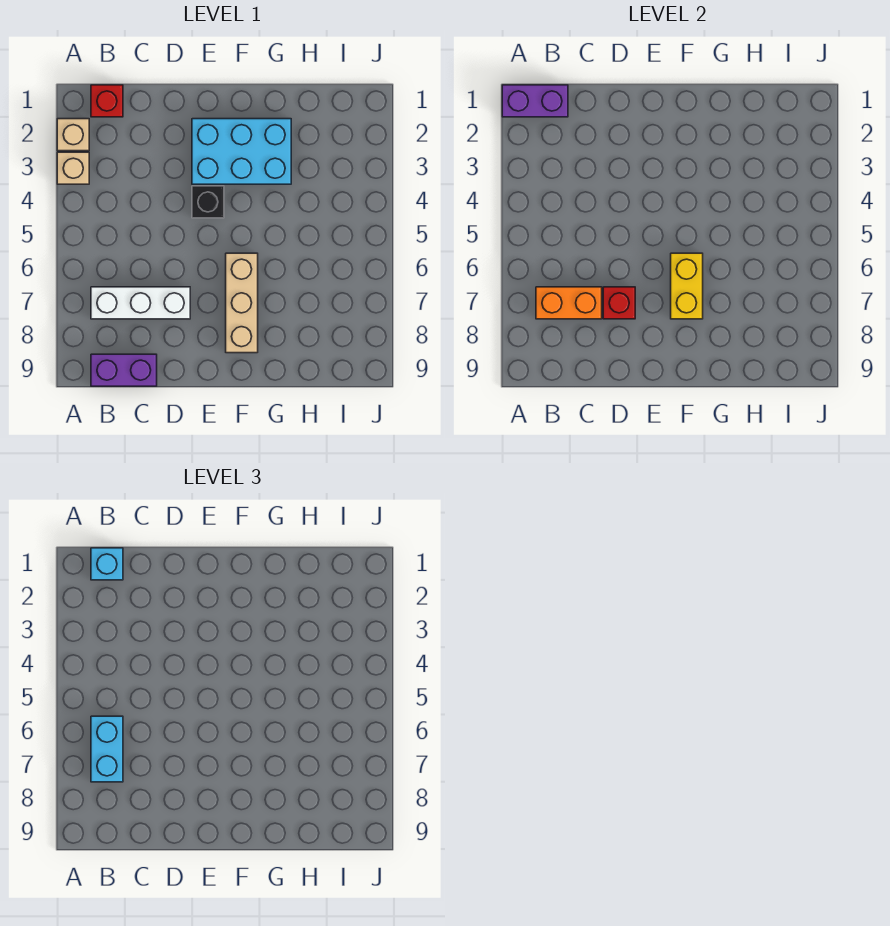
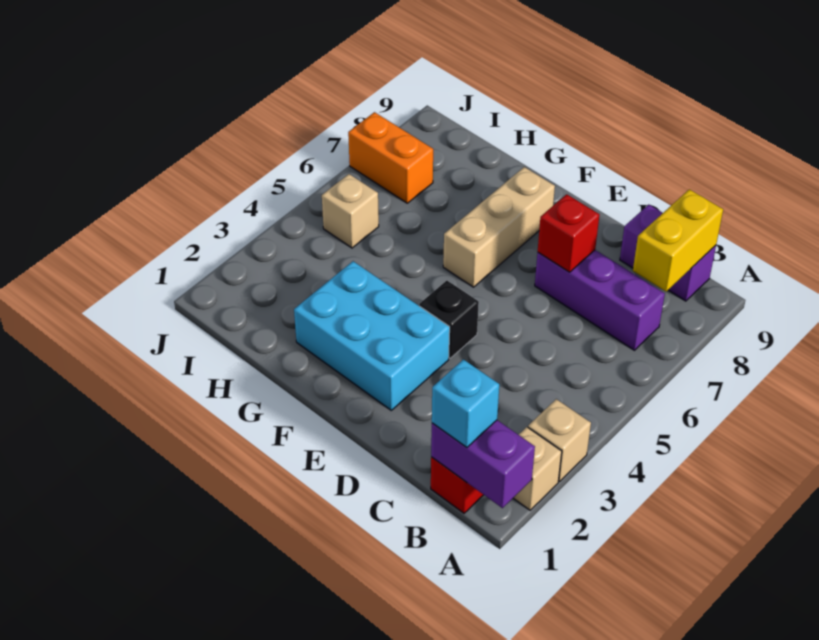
cyan 1x2 brick [91,716,123,782] -> none
white 1x3 brick [91,287,190,319] -> purple 1x3 brick [535,250,665,350]
orange 1x2 brick [536,287,602,319] -> orange 1x2 brick moved to [348,112,433,203]
yellow 1x2 brick [671,253,703,319] -> yellow 1x2 brick moved to [633,189,723,292]
none -> tan 1x1 brick [322,174,379,248]

